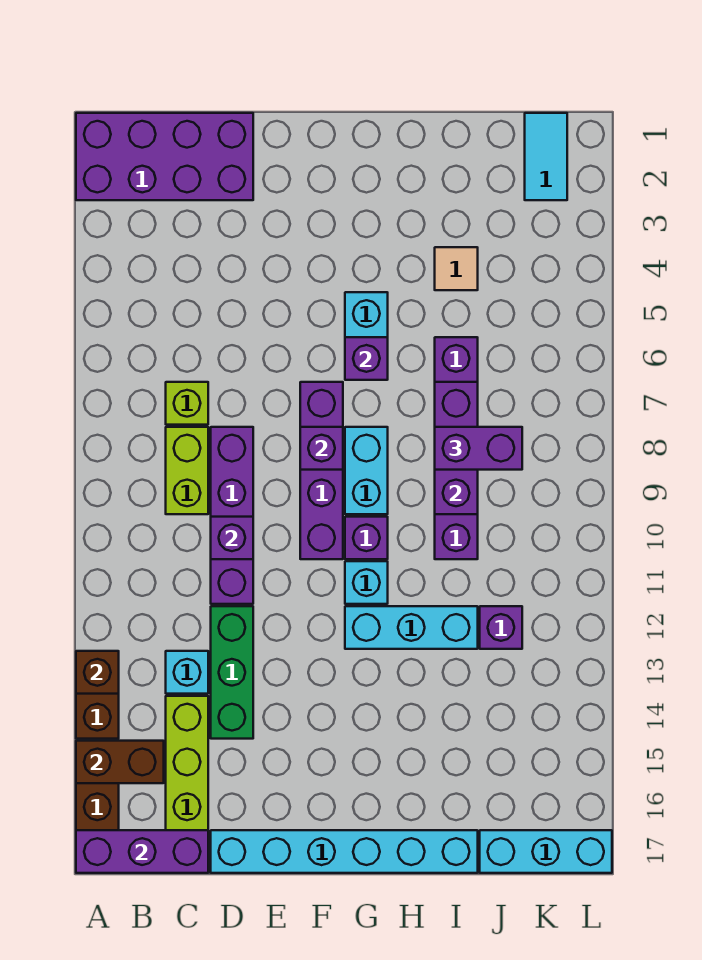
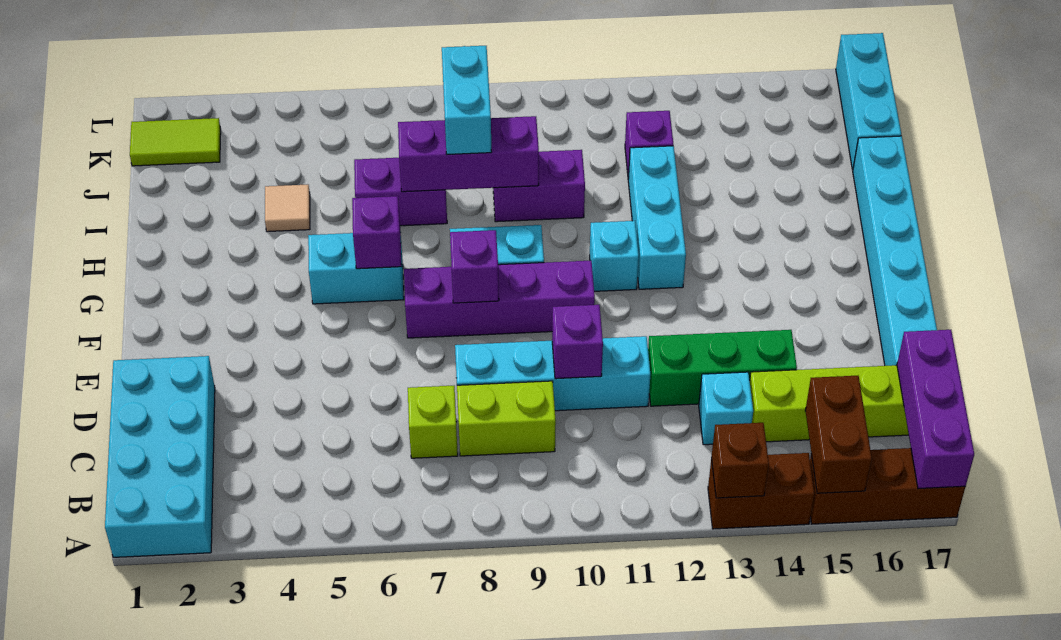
purple 2x4 brick [76,113,253,200] -> cyan 2x4 brick [105,356,215,557]
purple 1x4 brick [211,427,253,604] -> cyan 1x4 brick [455,336,650,411]
purple 1x1 brick [345,517,388,559] -> none
purple 1x2 brick [435,427,522,470] -> cyan 1x2 brick [442,46,492,154]
cyan 1x2 tile [525,113,567,200] -> lime 1x2 tile [130,118,221,166]

